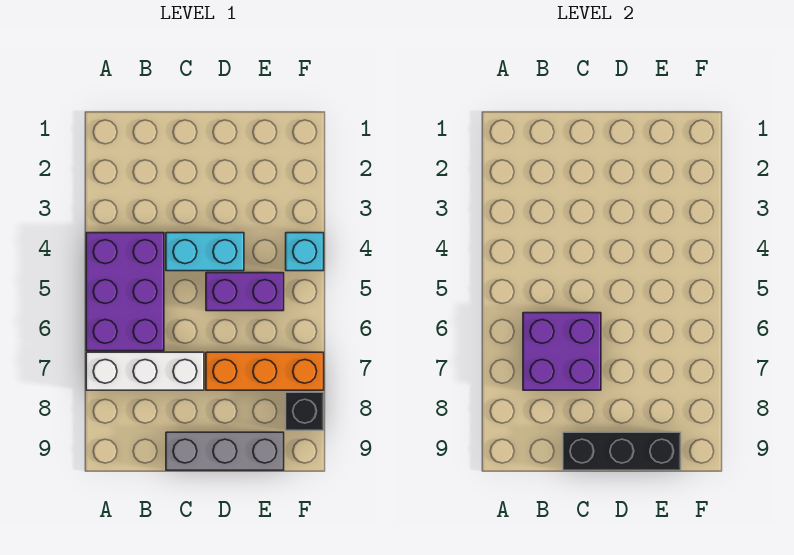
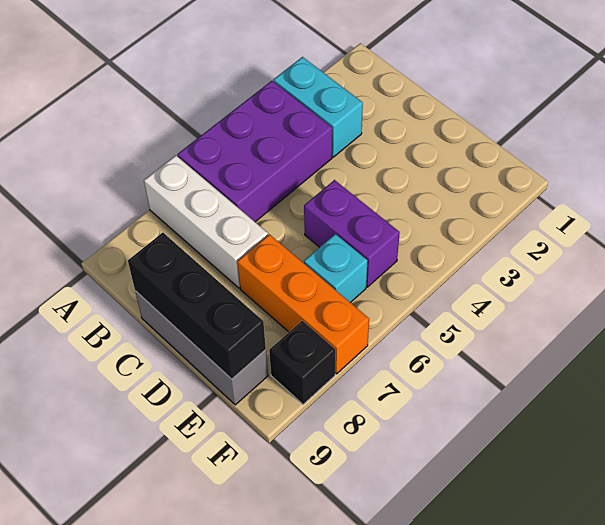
purple 2x2 brick [523,313,601,390] -> none
cyan 1x2 brick [166,233,244,271] -> cyan 1x2 brick moved to [274,57,363,157]
cyan 1x1 brick [286,233,324,271] -> cyan 1x1 brick moved to [304,234,367,303]

